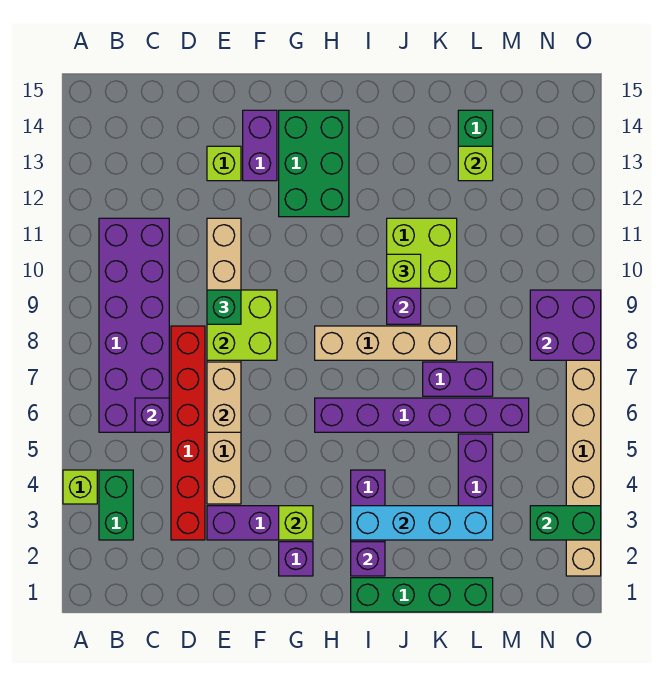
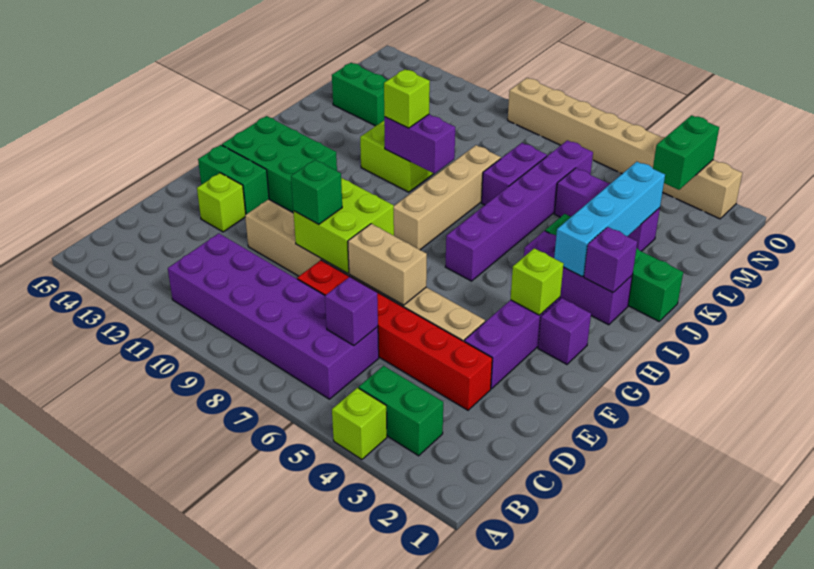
purple 1x2 brick [243,110,277,181] -> green 1x2 brick [198,145,269,214]
green 1x4 brick [351,578,493,612] -> green 1x4 brick turned to [545,214,683,321]
lime 1x1 brick [458,146,493,181] -> none
purple 2x2 brick [530,290,601,360] -> none

